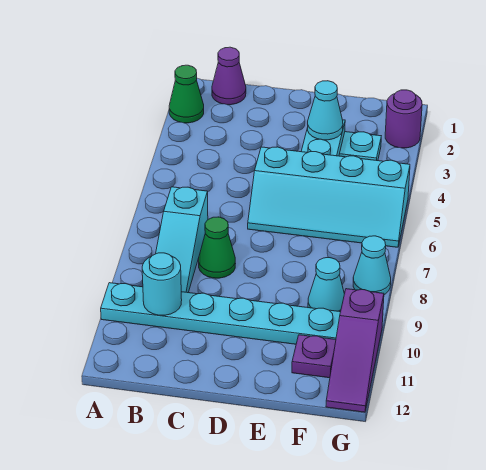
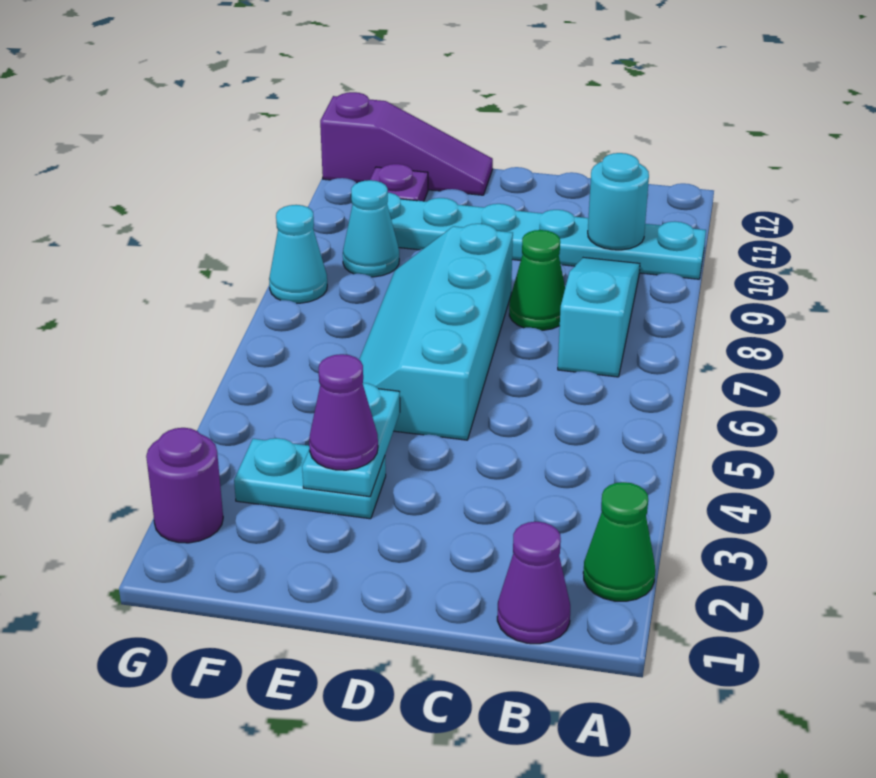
cyan 2x4 slope [248,147,410,247] -> cyan 2x4 slope turned to [359,224,513,440]
cyan 1x1 cone [308,81,343,140] -> purple 1x1 cone [309,354,378,470]
purple 1x3 slope [326,289,384,412] -> purple 1x3 slope turned to [320,92,493,195]

